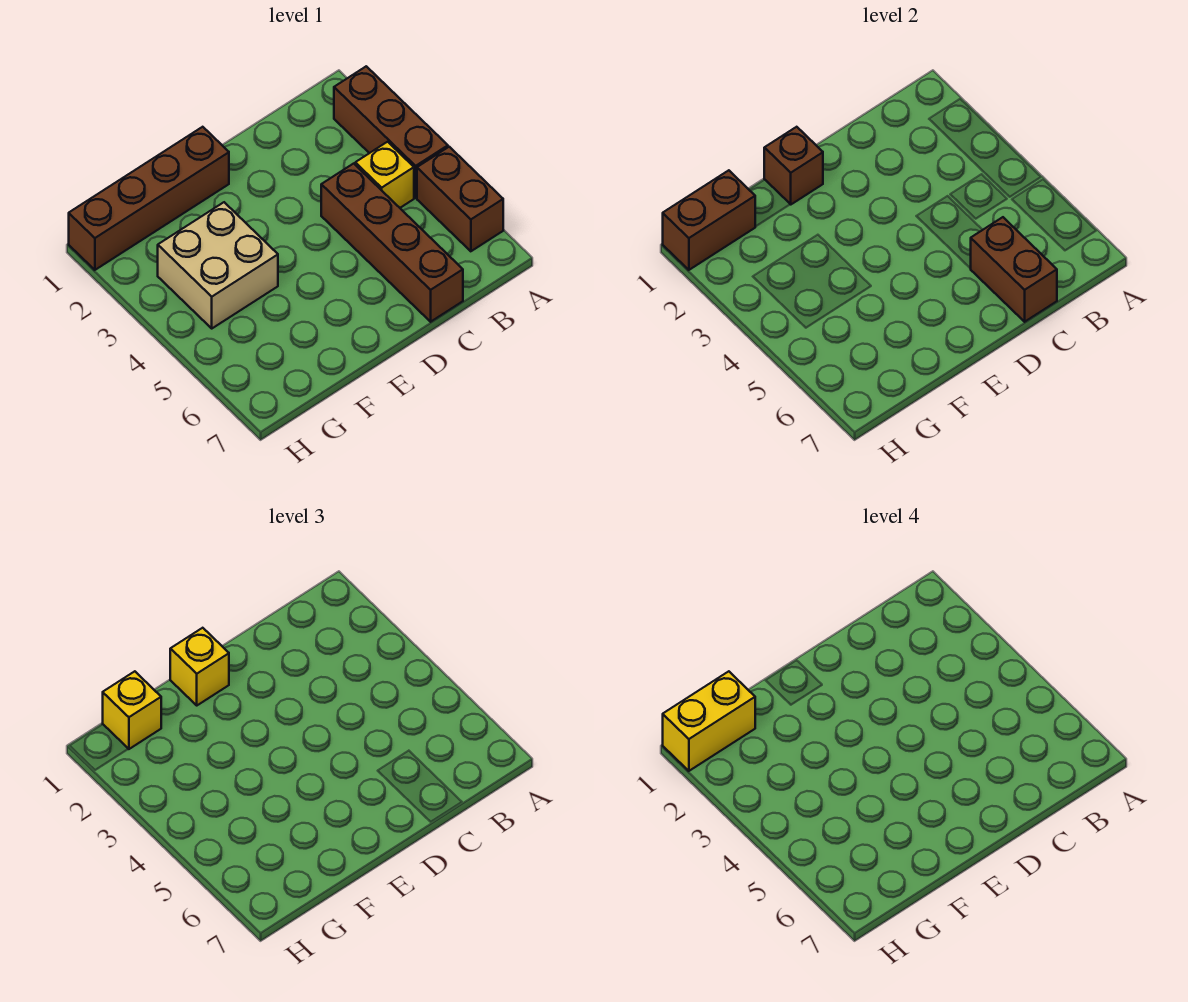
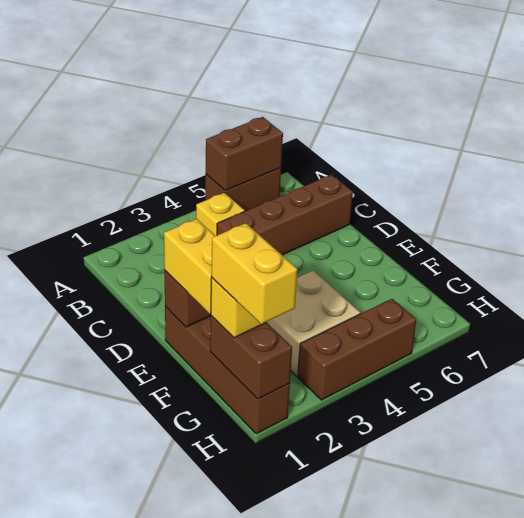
brown 1x3 brick [334,66,448,198] -> brown 1x3 brick moved to [298,299,416,400]
brown 1x2 brick [970,217,1057,322] -> brown 1x2 brick moved to [206,117,283,191]
yellow 1x1 brick [170,628,229,705] -> yellow 1x2 brick [164,219,215,314]

